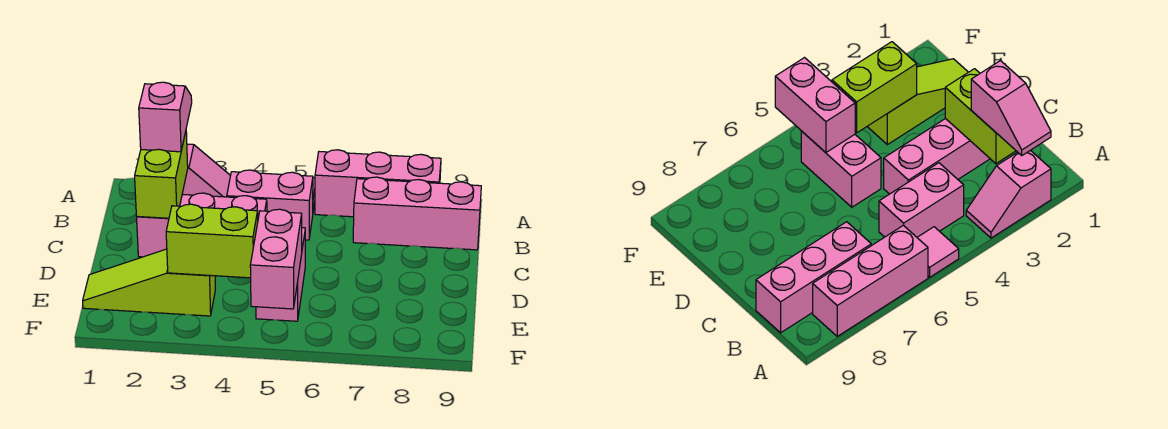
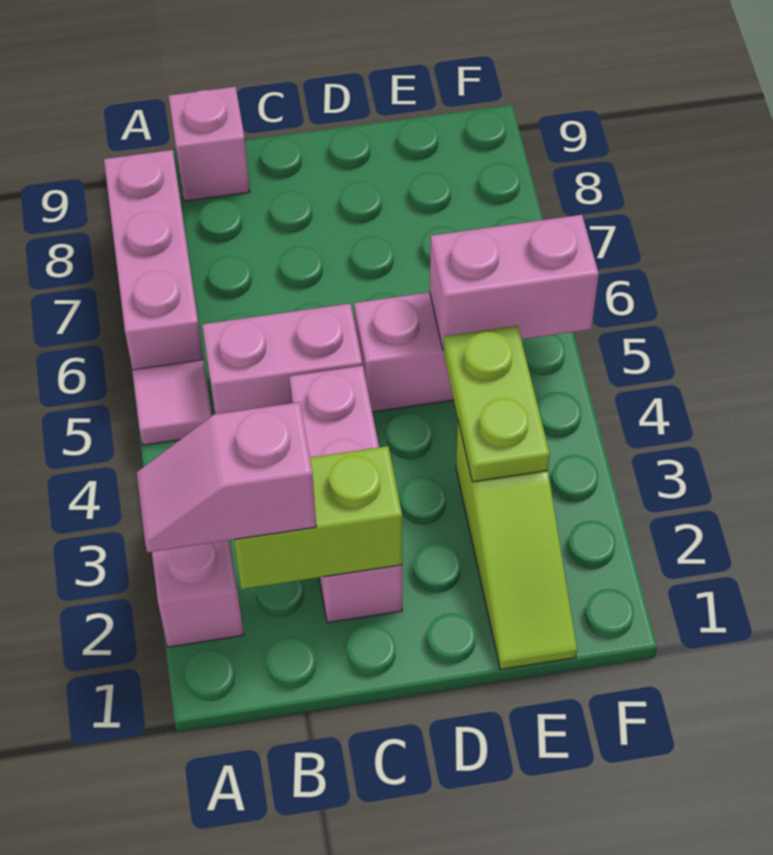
pink 1x2 brick [227,170,313,240] -> pink 1x2 brick turned to [202,304,362,414]
pink 1x3 brick [353,177,481,250] -> pink 1x1 brick [169,87,250,201]
lime 1x2 brick [166,204,258,278] -> lime 1x2 plate [444,326,550,482]

